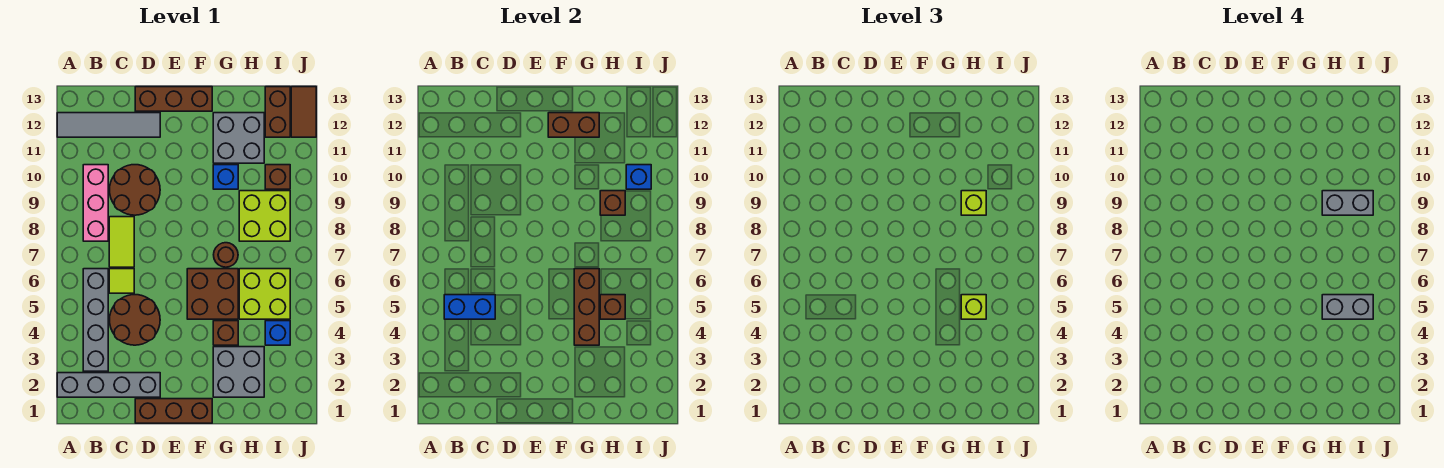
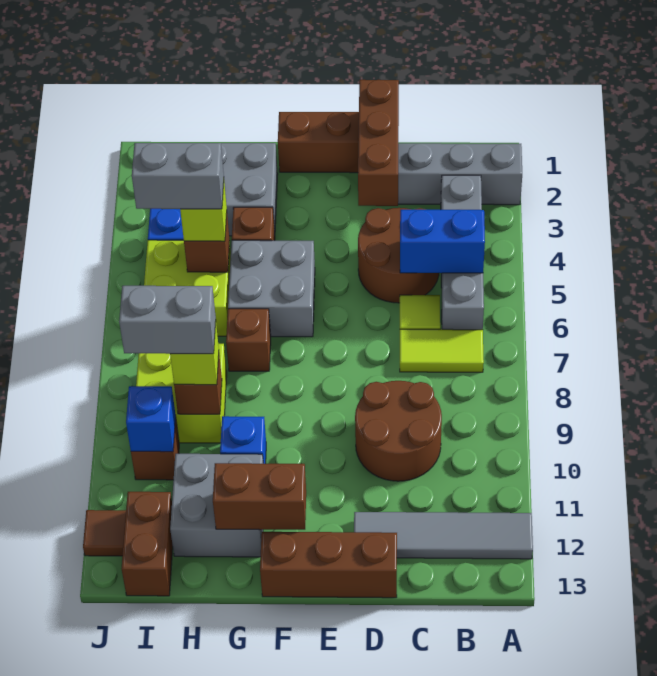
pink 1x3 brick [83,165,108,241] -> none
lime 1x2 tile [109,217,134,267] -> lime 1x2 tile turned to [400,329,484,372]
brown 2x2 brick [187,269,238,319] -> grey 2x2 brick [228,240,315,337]
brown 1x3 brick [574,269,599,345] -> brown 1x3 brick moved to [358,80,399,206]
brown 1x1 round brick [214,243,238,267] -> brown 1x1 brick [226,309,271,371]
brown 1x2 tile [291,87,316,137] -> brown 1x1 tile [83,510,126,556]

